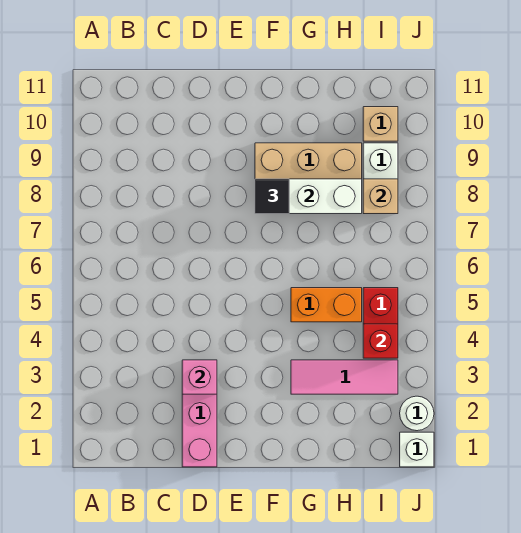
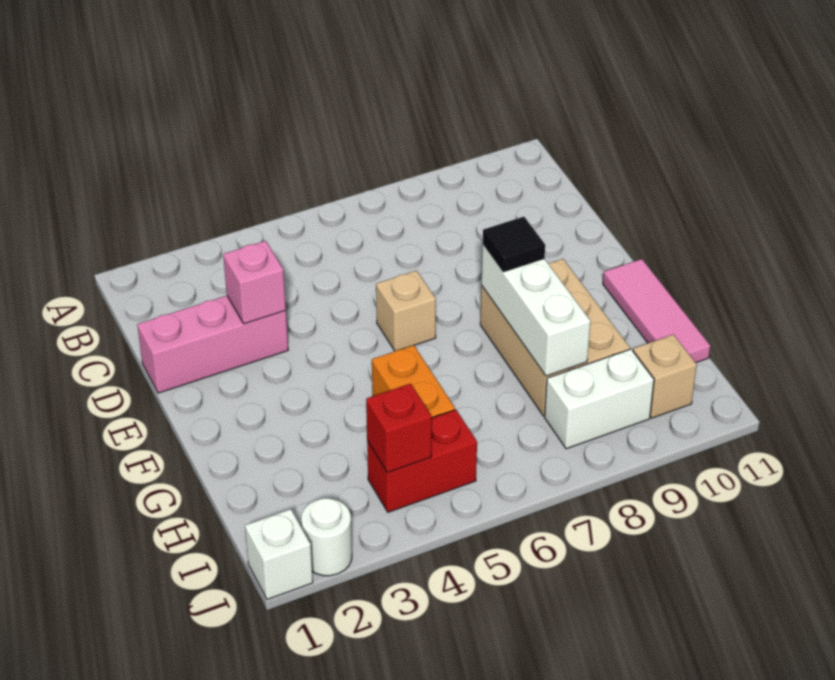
pink 1x3 tile [291,360,398,394] -> pink 1x3 tile moved to [603,259,710,363]
tan 1x1 brick [363,179,398,214] -> tan 1x1 brick moved to [376,271,436,351]

